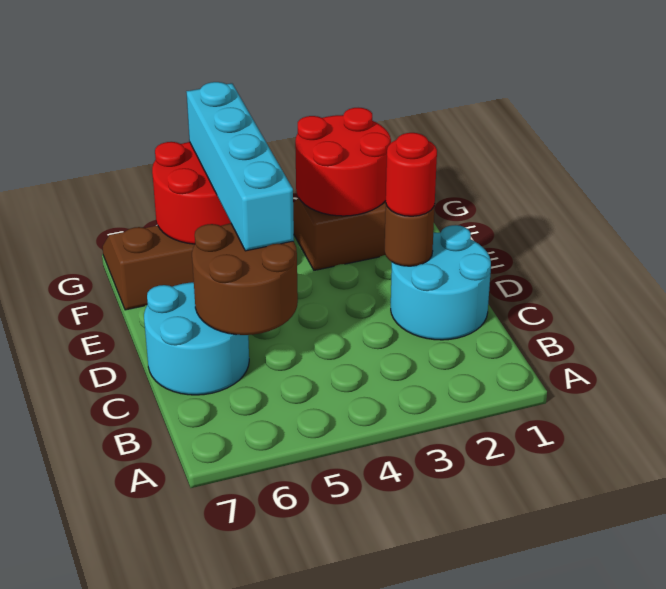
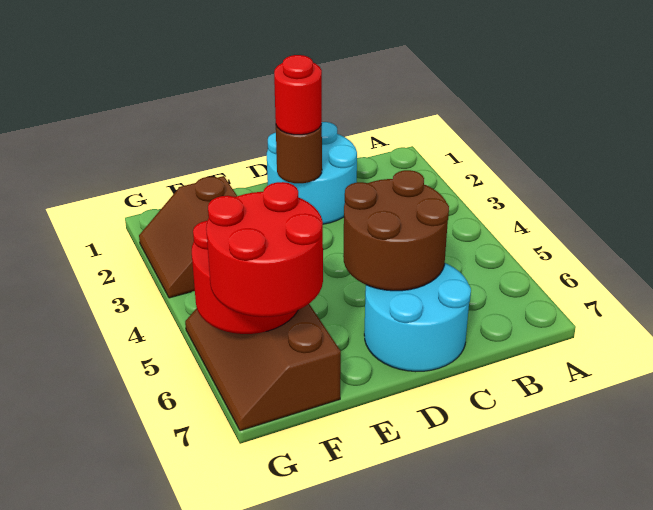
cyan 1x4 brick [186,82,294,251] -> none
red 2x2 round brick [295,108,391,216] -> red 2x2 round brick moved to [206,182,323,317]

